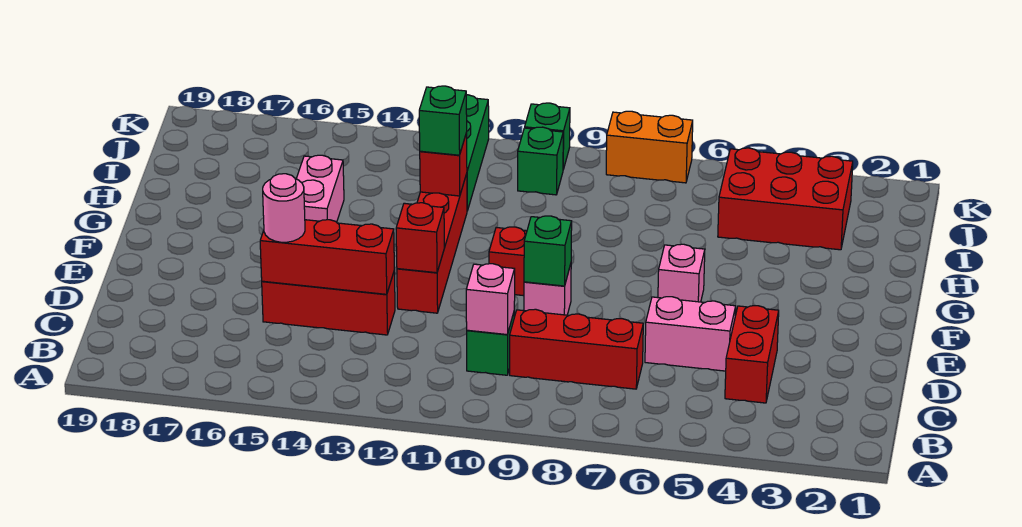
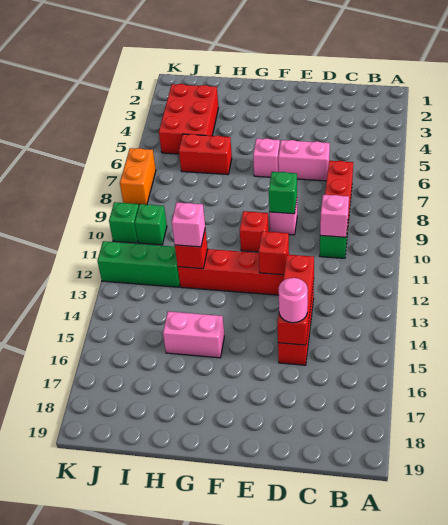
red 1x2 brick [725,306,779,403] -> red 1x2 brick moved to [179,134,232,175]
pink 1x2 brick [645,297,736,371] -> pink 1x2 brick turned to [278,140,330,181]
green 1x1 brick [419,86,467,155] -> pink 1x1 brick [172,202,205,247]

